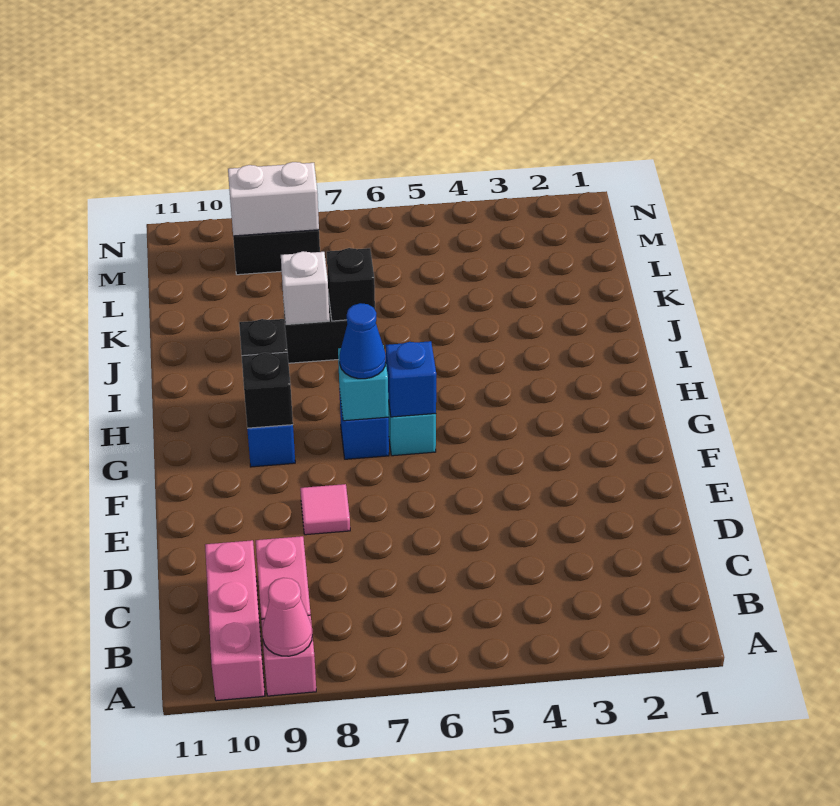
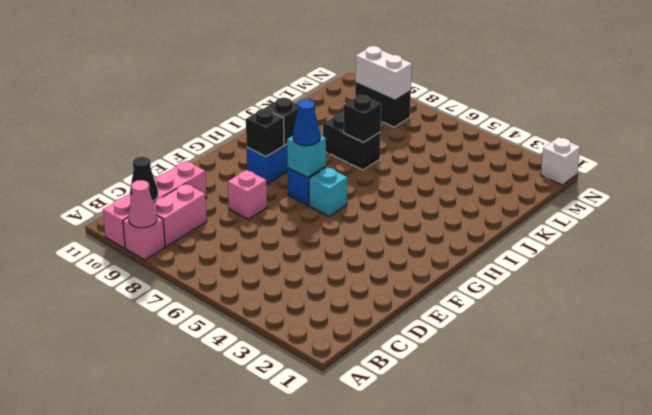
pink 1x3 brick [205,540,265,701] -> pink 1x4 brick [103,161,207,248]
none -> black 1x1 cone [130,157,158,201]
pink 1x1 tile [300,484,350,535] -> pink 1x1 brick [228,170,267,219]
blue 1x1 brick [386,341,436,417] -> none
white 1x1 brick [281,251,329,324] -> white 1x1 brick moved to [541,137,580,185]

